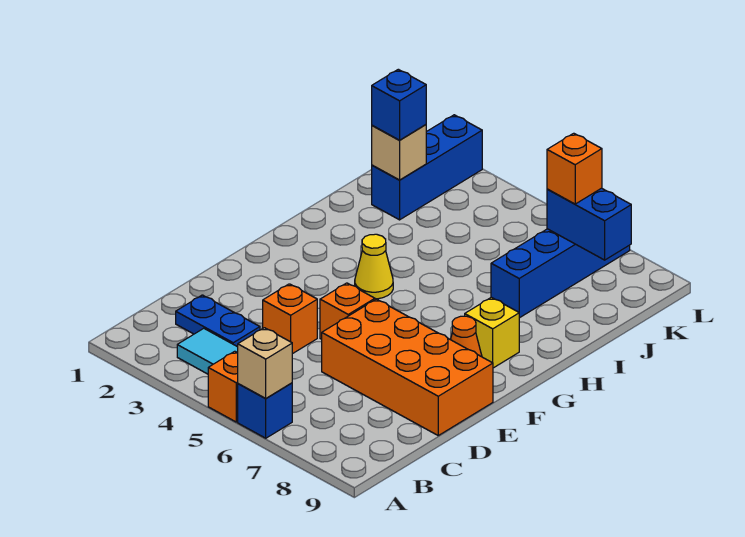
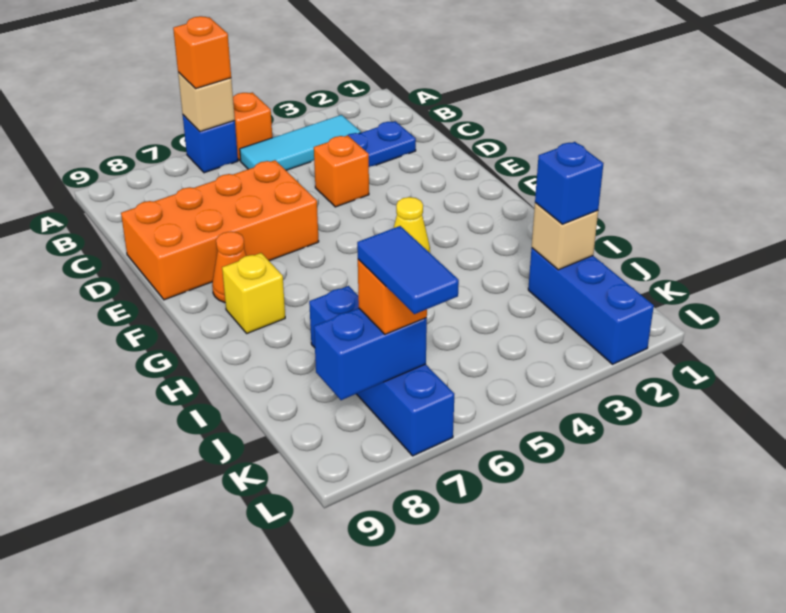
orange 1x1 brick [320,283,375,339] -> orange 1x1 brick moved to [173,16,231,89]
none -> blue 1x2 tile [357,226,459,314]

